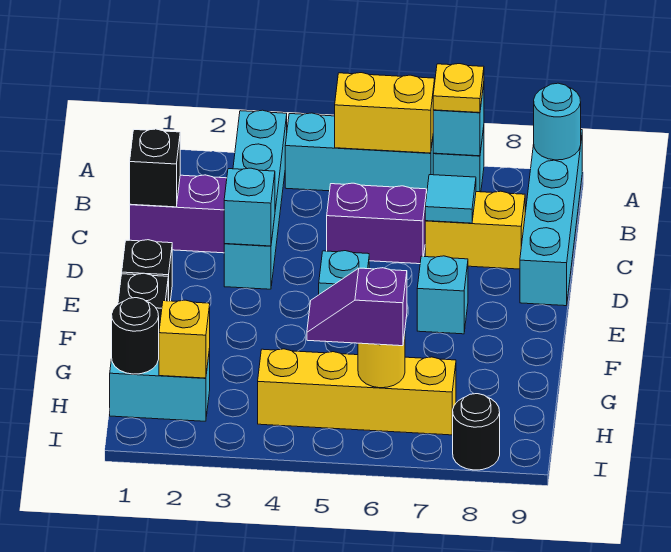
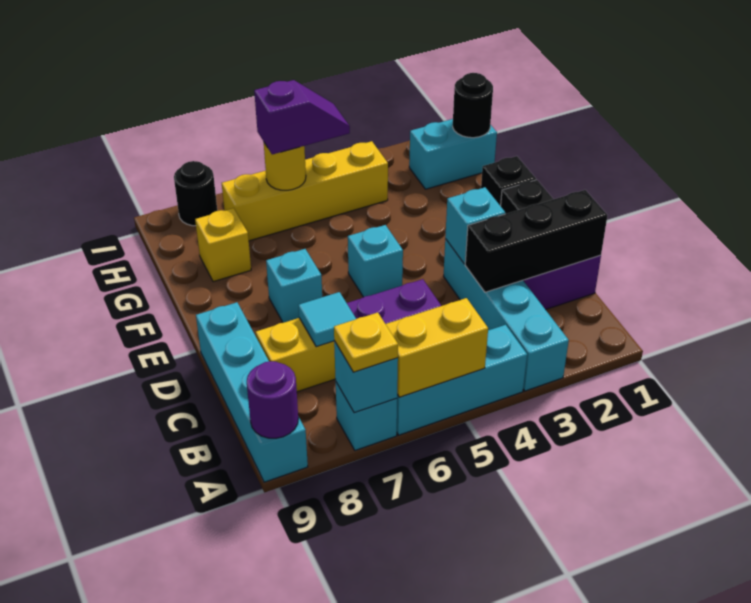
cyan 1x1 round brick [534,83,581,160] -> purple 1x1 round brick [247,361,298,438]
black 1x1 brick [130,129,180,207] -> black 1x3 brick [465,190,608,292]
yellow 1x1 brick [159,300,210,378] -> yellow 1x1 brick moved to [195,208,251,282]

